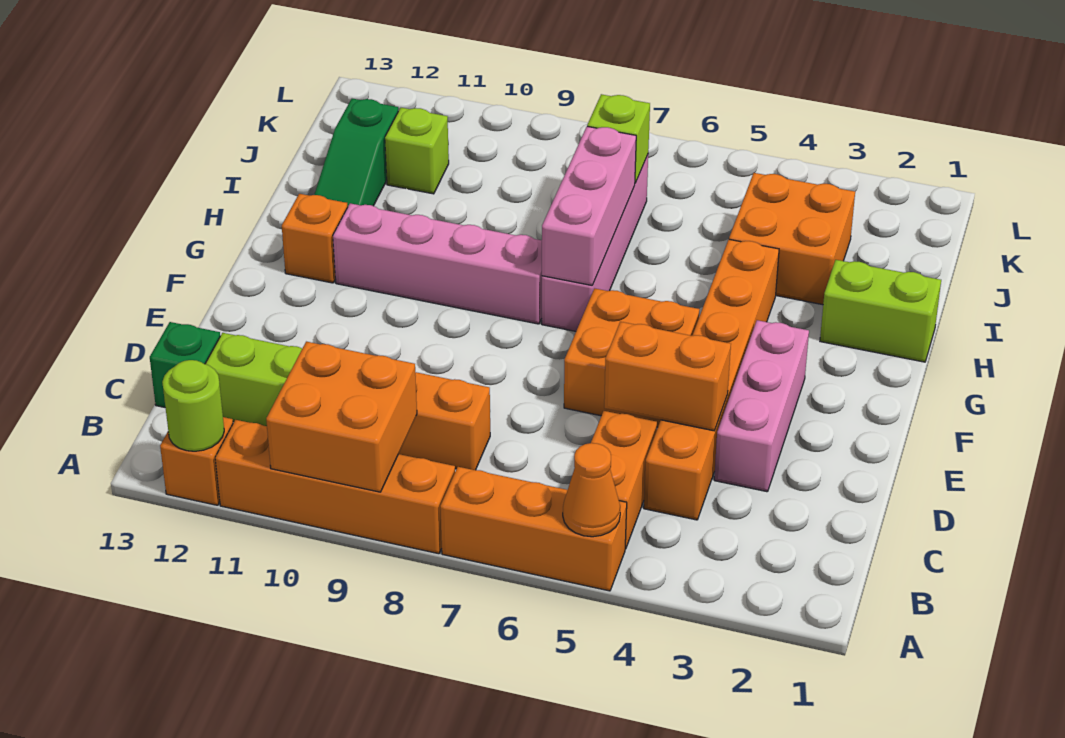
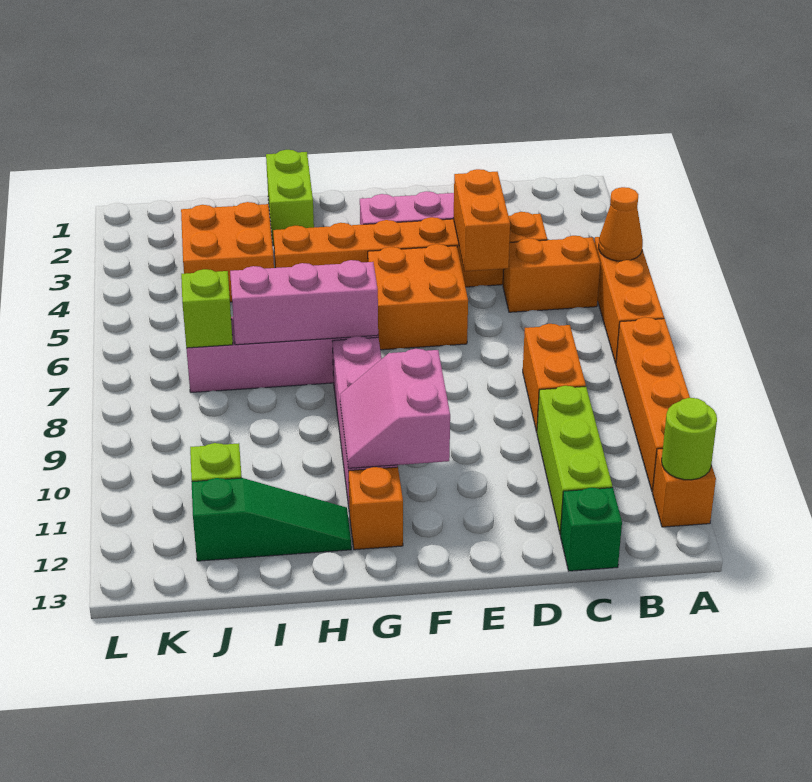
orange 2x2 brick [266,342,417,492] -> none
none -> pink 2x2 slope [340,349,450,468]

